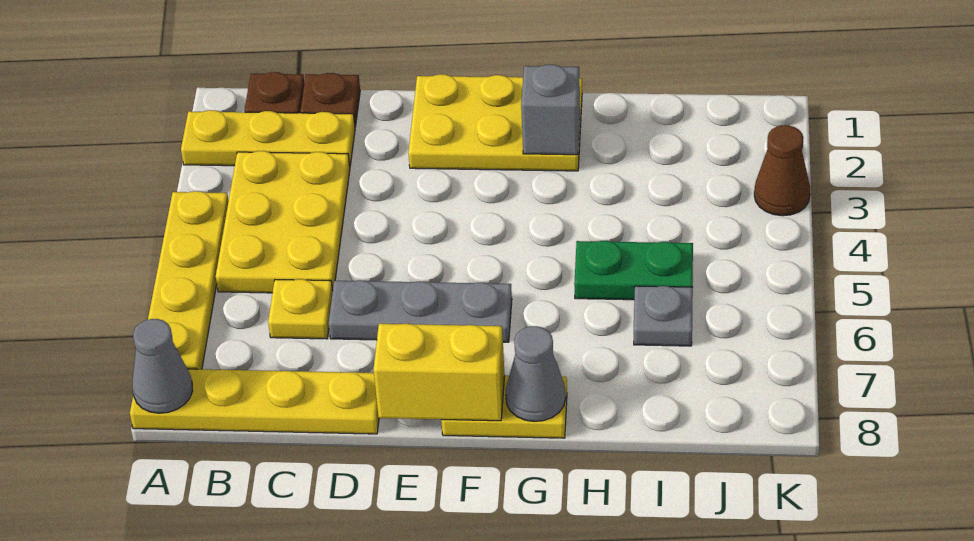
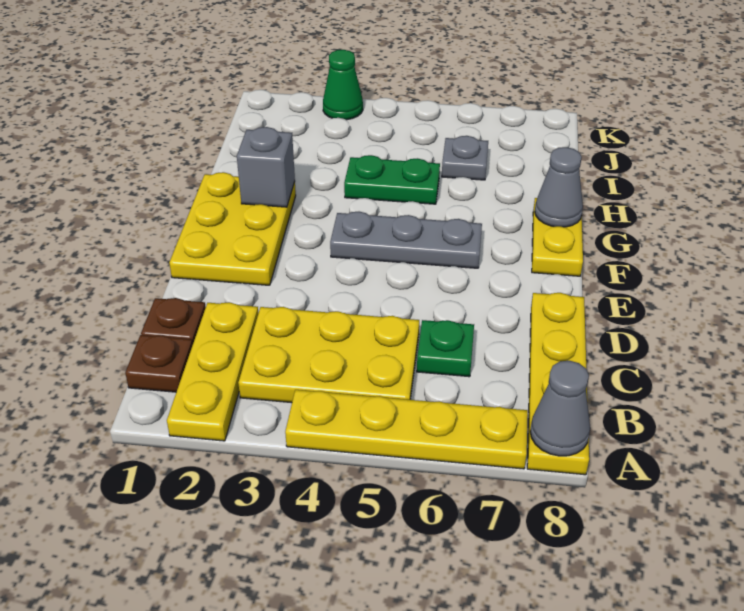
yellow 1x1 plate [268,279,333,339] -> green 1x1 plate [417,320,474,377]
grey 1x3 plate [329,280,512,342] -> grey 1x3 plate turned to [330,212,482,268]
yellow 1x2 brick [374,324,505,421] -> none
green 1x2 plate [574,241,693,300] -> green 1x2 plate turned to [344,155,440,204]
brown 1x1 cone [754,125,810,216] -> green 1x1 cone [323,50,363,120]

